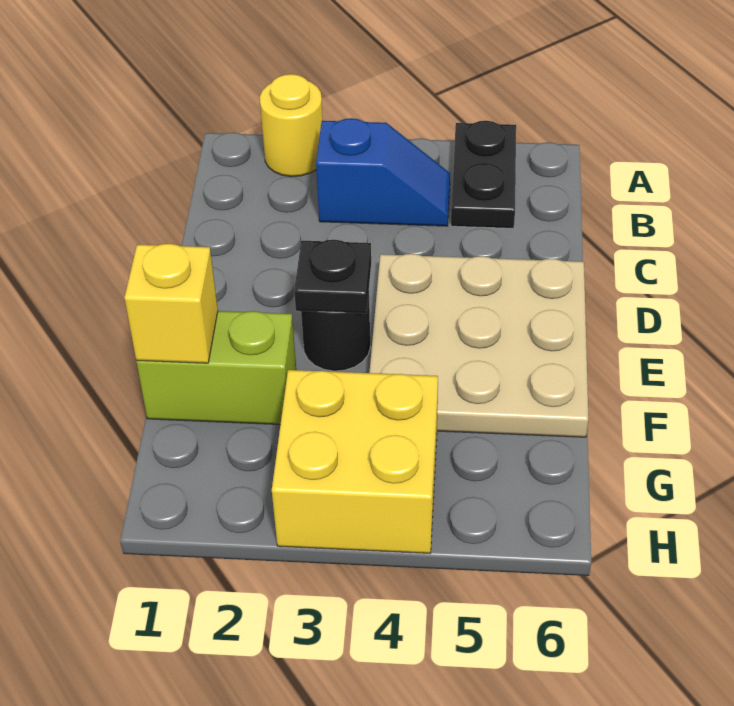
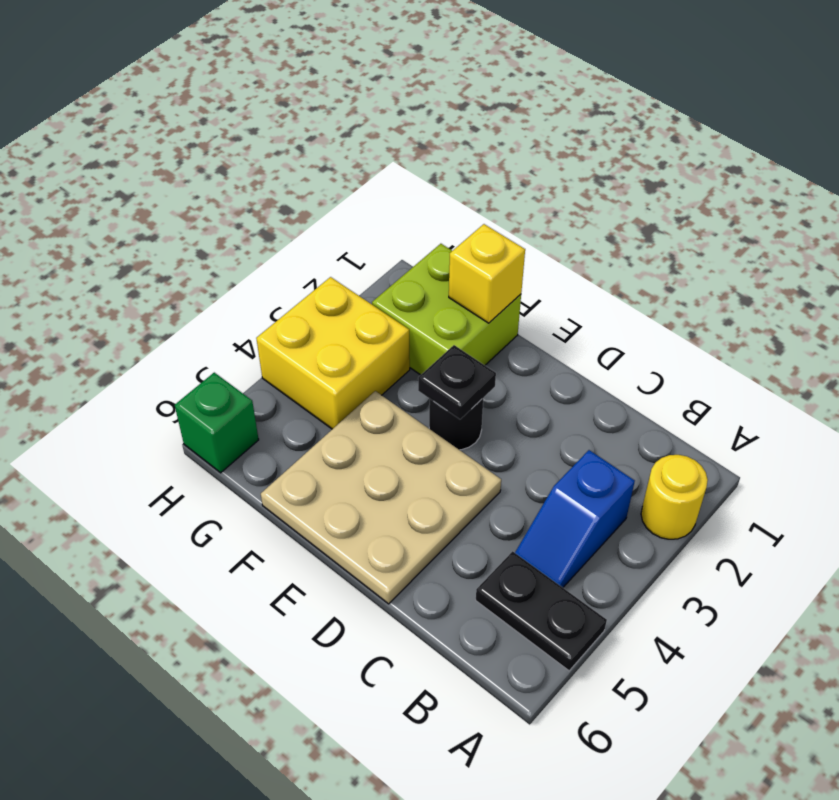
lime 1x2 brick [136,311,296,424] -> lime 2x2 brick [372,244,521,375]
none -> green 1x1 brick [175,373,259,473]

